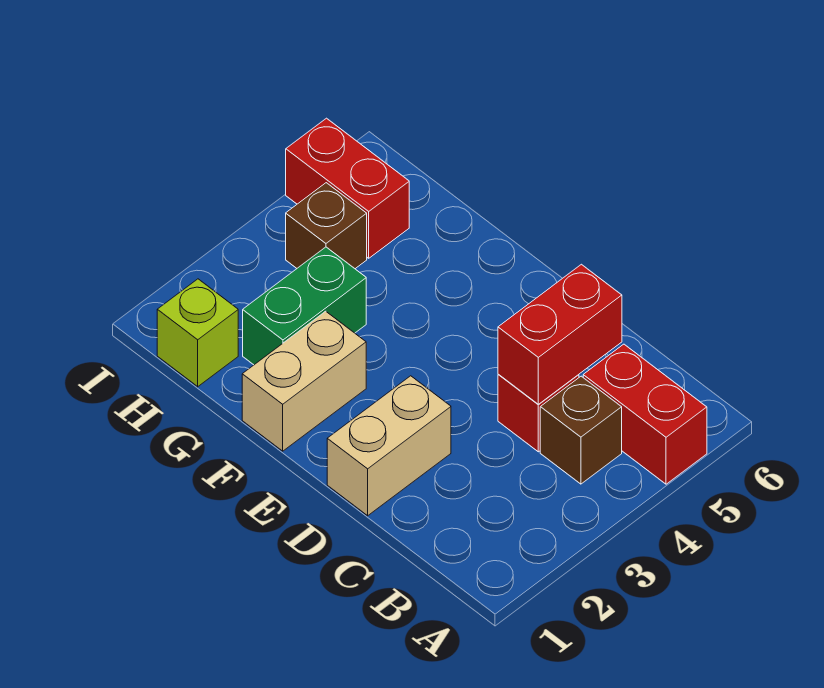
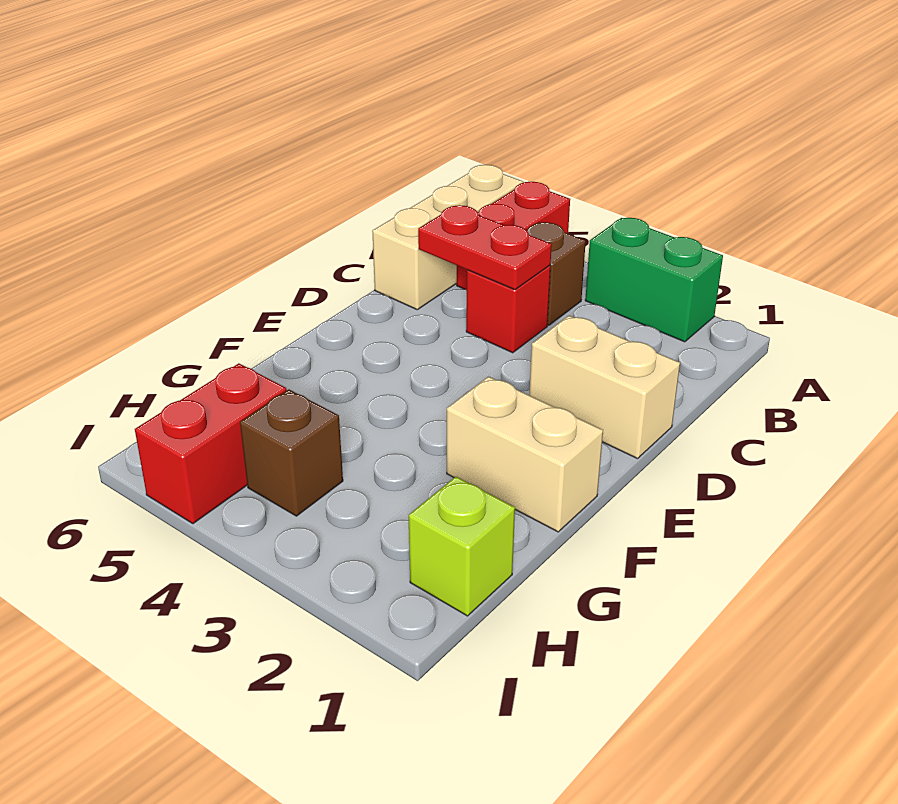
none -> tan 1x3 brick [372,165,524,310]
red 1x2 brick [498,264,622,404] -> red 1x2 plate [418,205,552,290]
green 1x2 brick [243,247,366,365] -> green 1x2 brick moved to [585,218,723,342]

